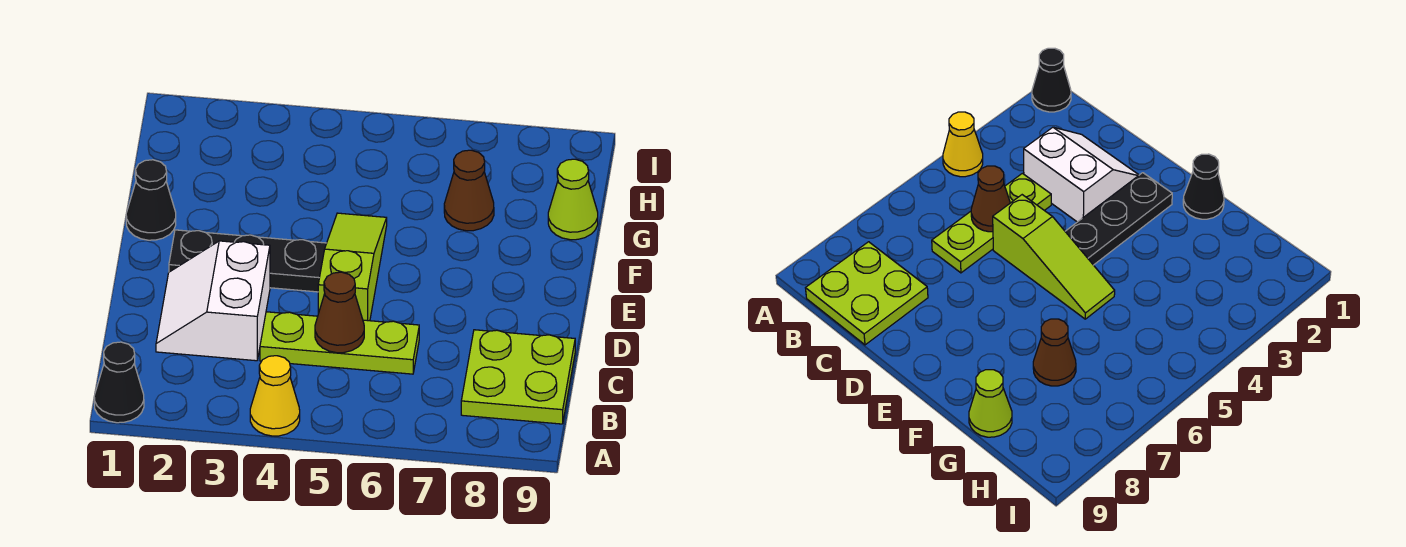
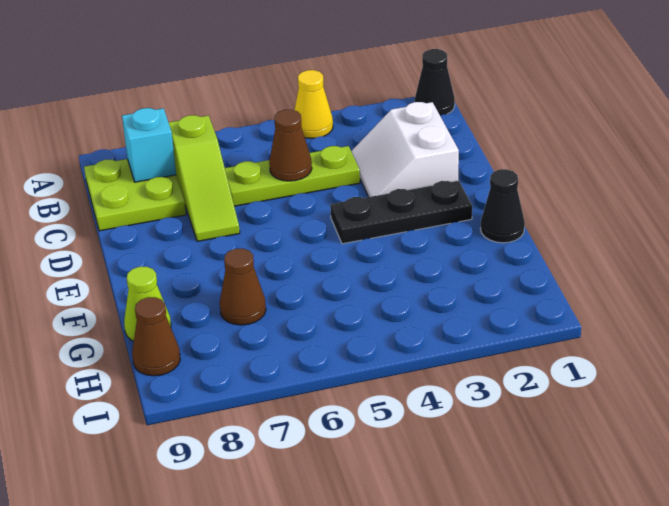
none -> cyan 1x1 brick [122,108,176,182]
white 2x2 slope [156,241,270,361] -> white 2x2 slope turned to [351,102,459,197]
lime 1x3 slope [318,213,387,321] -> lime 1x3 slope moved to [169,115,240,241]
none -> brown 1x1 cone [132,297,180,376]

